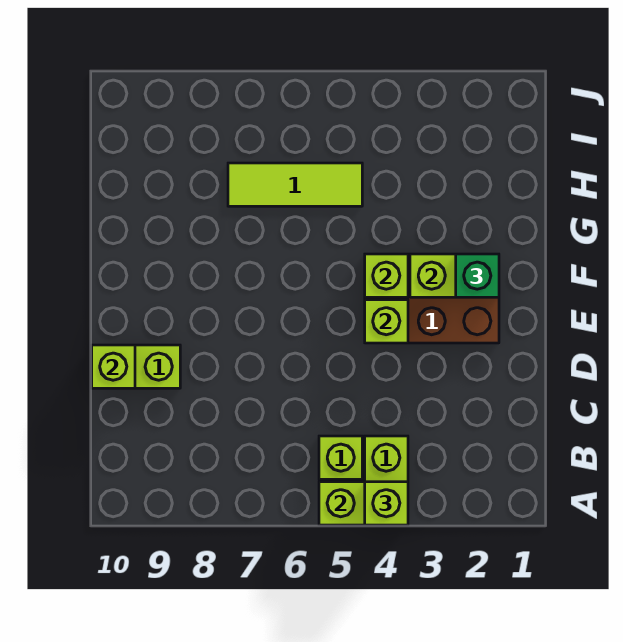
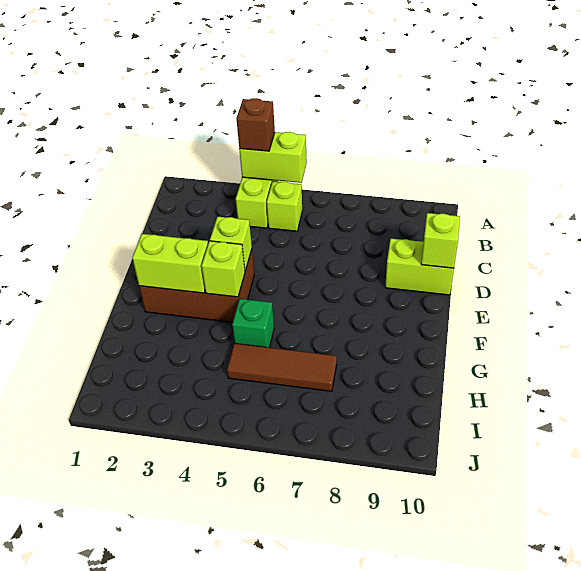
lime 1x1 brick [365,482,408,525] -> brown 1x1 brick [236,98,275,151]
green 1x1 brick [456,254,499,297] -> green 1x1 brick moved to [232,299,274,348]
lime 1x3 tile [228,163,362,206] -> brown 1x3 tile [227,343,337,391]

